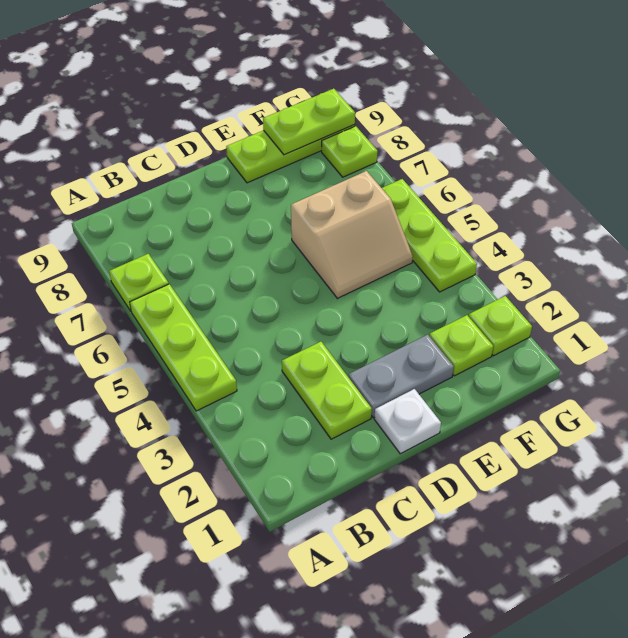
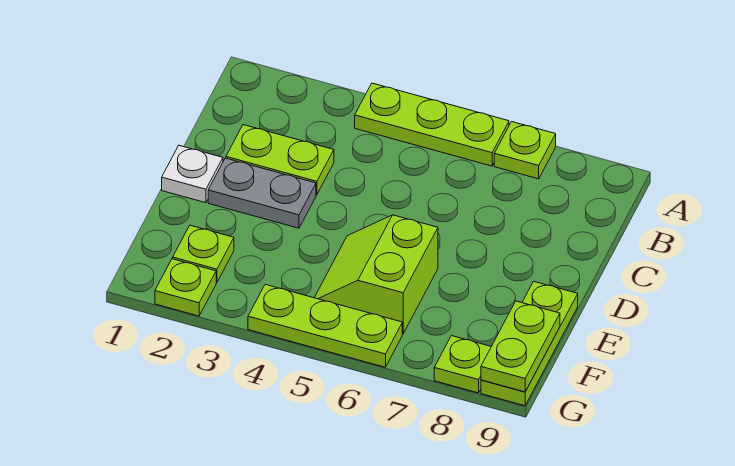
grey 1x2 plate [349,335,454,418] -> grey 1x2 plate turned to [208,158,316,228]
tan 2x2 slope [291,171,413,298] -> lime 2x2 slope [314,215,438,334]

